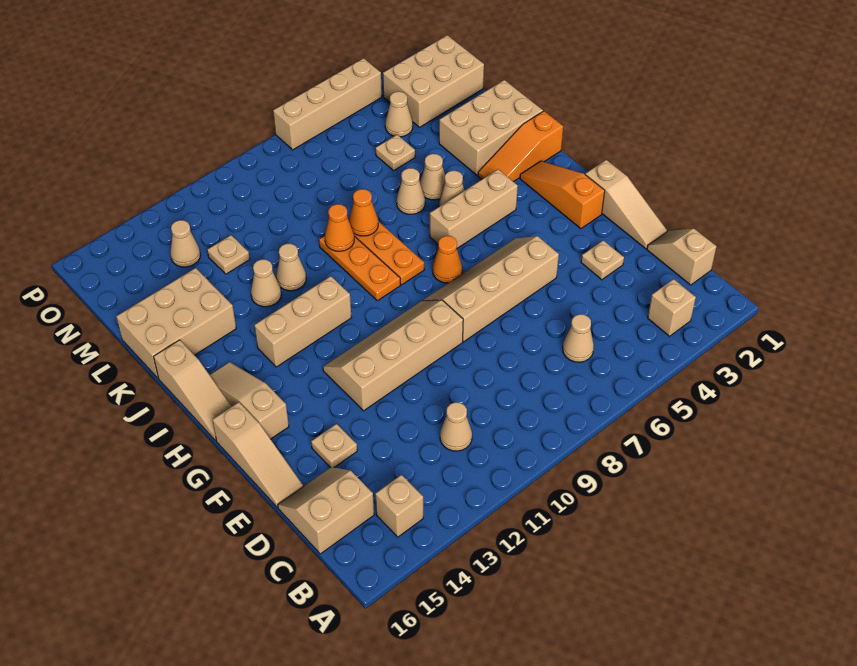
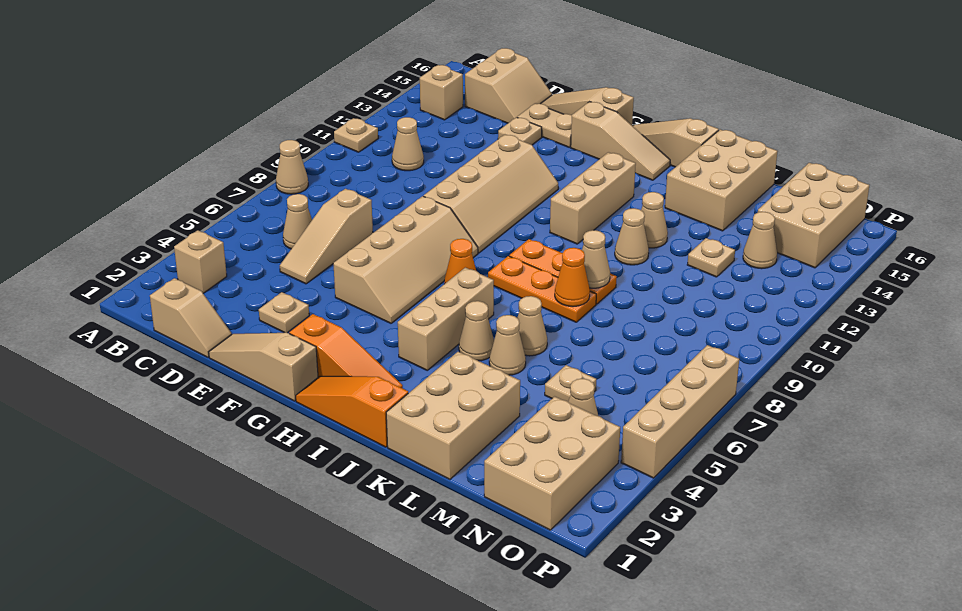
none -> tan 1x1 cone [276,140,308,194]
none -> tan 1x1 plate [334,118,378,152]
none -> tan 1x3 slope [280,189,373,284]
none -> tan 1x2 plate [517,103,572,147]
orange 1x3 slope [478,111,563,182] -> orange 1x3 slope turned to [296,376,408,447]
orange 1x1 cone [325,204,354,251] -> tan 1x1 cone [582,230,610,288]
none -> tan 2x3 brick [758,163,869,268]

